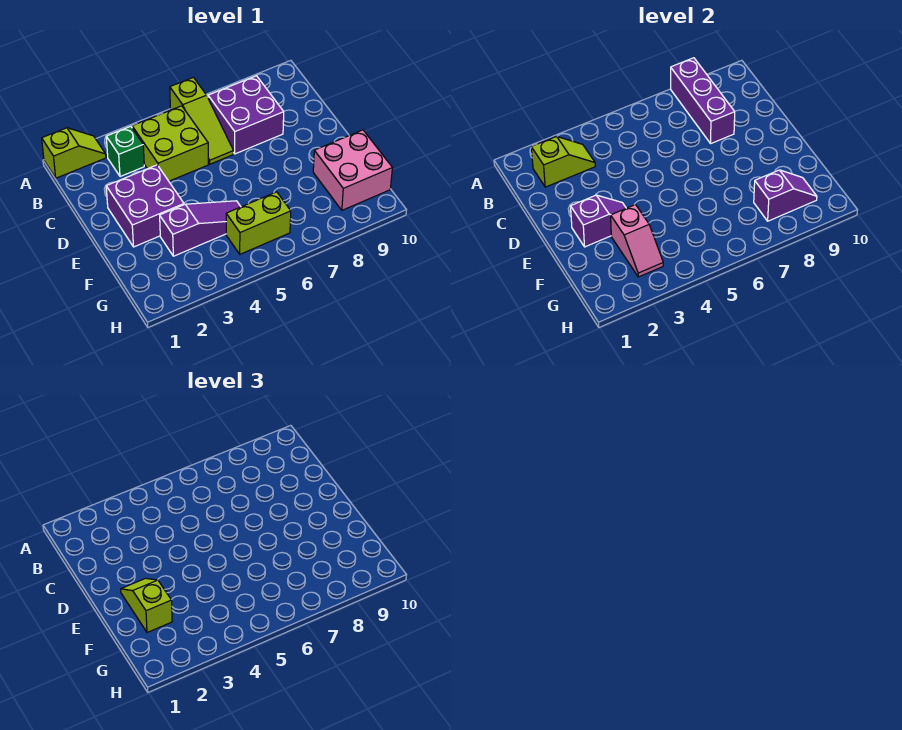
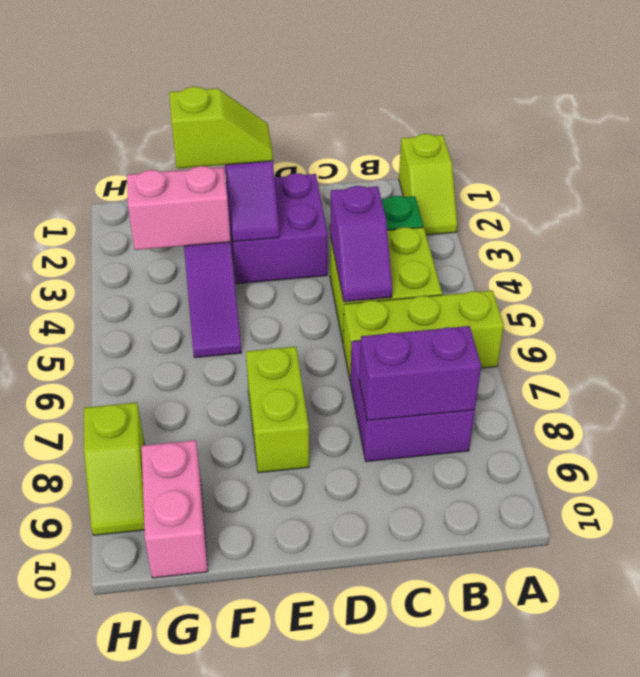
lime 1x3 slope [170,77,233,164] -> lime 1x3 brick [343,291,504,378]
purple 1x3 brick [671,58,735,143] -> purple 1x2 brick [359,326,481,421]
lime 1x2 slope [531,136,595,187] -> lime 1x2 slope moved to [84,403,145,535]
pink 1x2 slope [611,205,663,277] -> pink 1x2 brick [127,166,231,250]
pink 2x2 brick [313,130,392,210] -> pink 1x2 brick [142,440,208,578]
lime 1x2 brick [226,192,291,254] -> lime 1x2 brick moved to [246,347,309,473]
purple 1x2 slope [754,170,817,221] -> purple 1x2 slope moved to [330,186,392,302]

